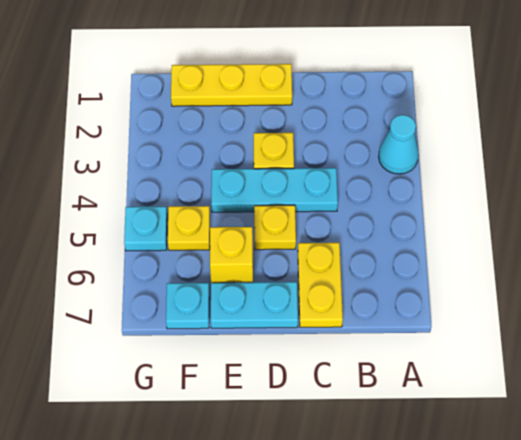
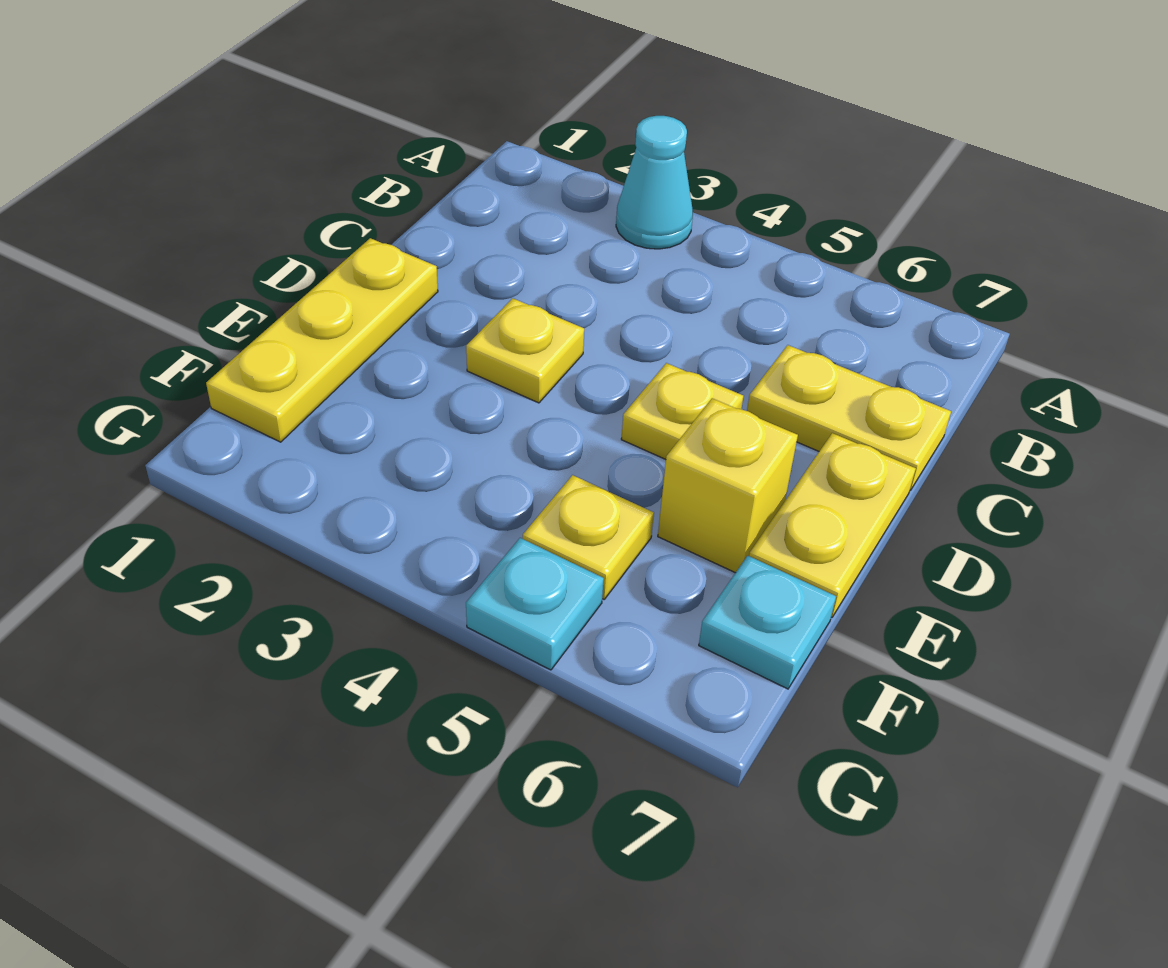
cyan 1x3 plate [211,168,338,212] -> none
cyan 1x2 plate [211,282,298,328] -> yellow 1x2 plate [749,433,916,617]

